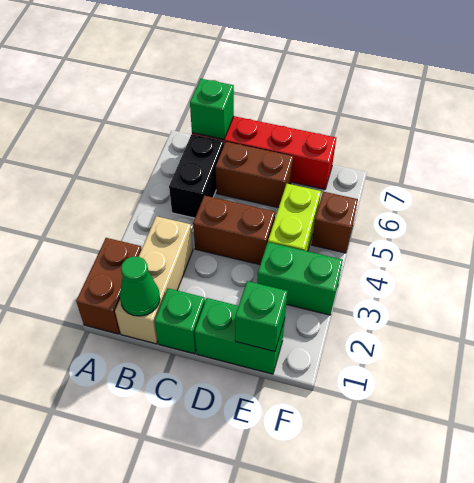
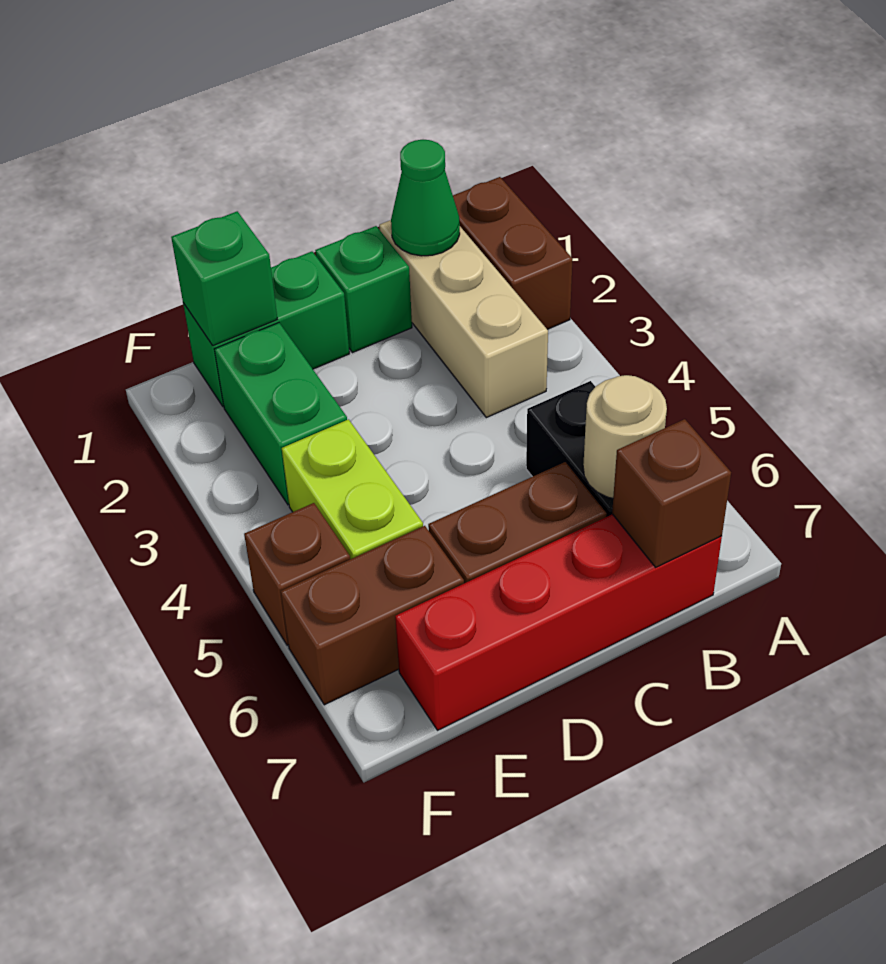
none -> tan 1x1 round brick [583,375,667,498]
green 1x1 brick [190,79,234,139] -> brown 1x1 brick [612,419,731,567]
brown 1x2 brick [193,196,275,265] -> brown 1x2 brick moved to [281,526,464,705]
green 1x2 brick [257,242,343,315] -> green 1x2 brick turned to [214,323,347,505]

